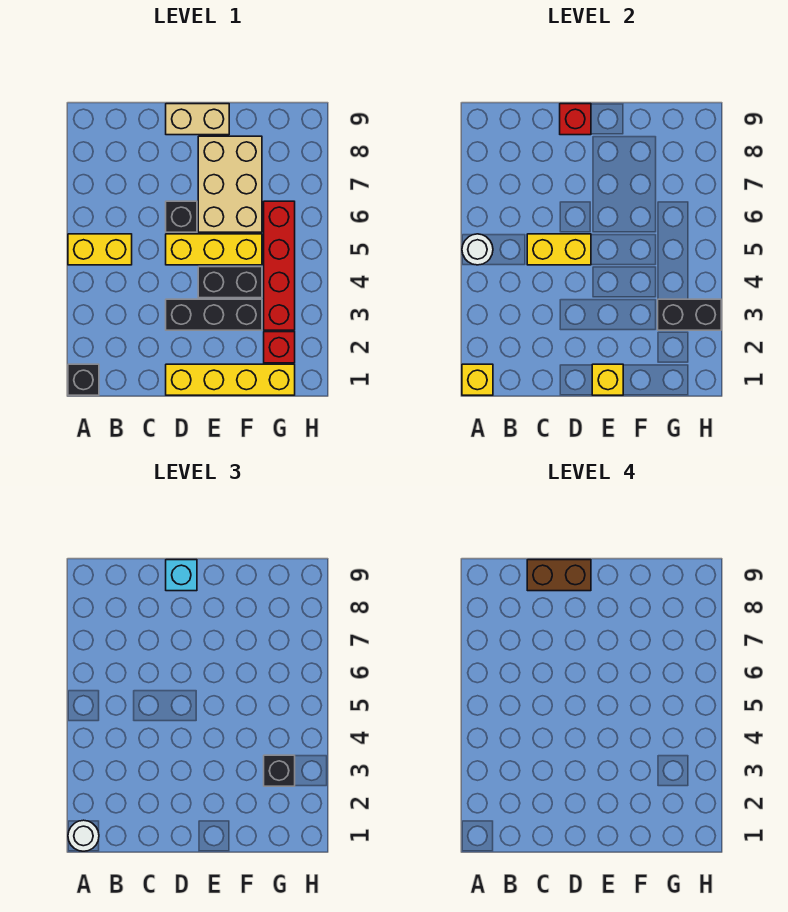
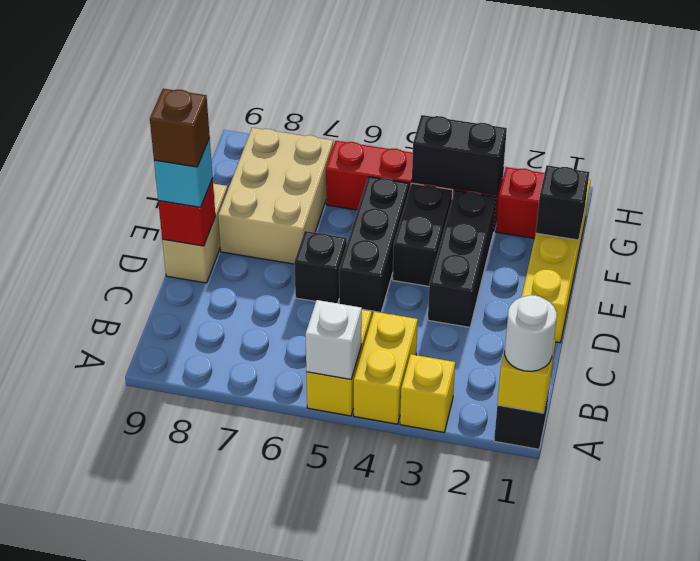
white 1x1 round brick [462,234,493,265] -> white 1x1 brick [305,300,362,379]
yellow 1x2 brick [527,234,591,265] -> yellow 1x2 brick moved to [354,312,418,424]
brown 1x2 brick [527,560,591,591] -> brown 1x1 brick [150,89,210,167]
yellow 1x3 brick [166,234,262,265] -> black 1x3 brick [339,177,409,312]
yellow 1x1 brick [592,364,623,395] -> yellow 1x1 brick moved to [400,354,455,432]
tan 2x3 brick [198,136,262,232] -> tan 2x3 brick turned to [218,128,333,264]
black 1x2 brick [658,299,721,330] -> black 1x2 brick turned to [412,115,507,195]
black 1x1 brick [264,755,295,786] -> black 1x1 brick moved to [536,165,589,240]

